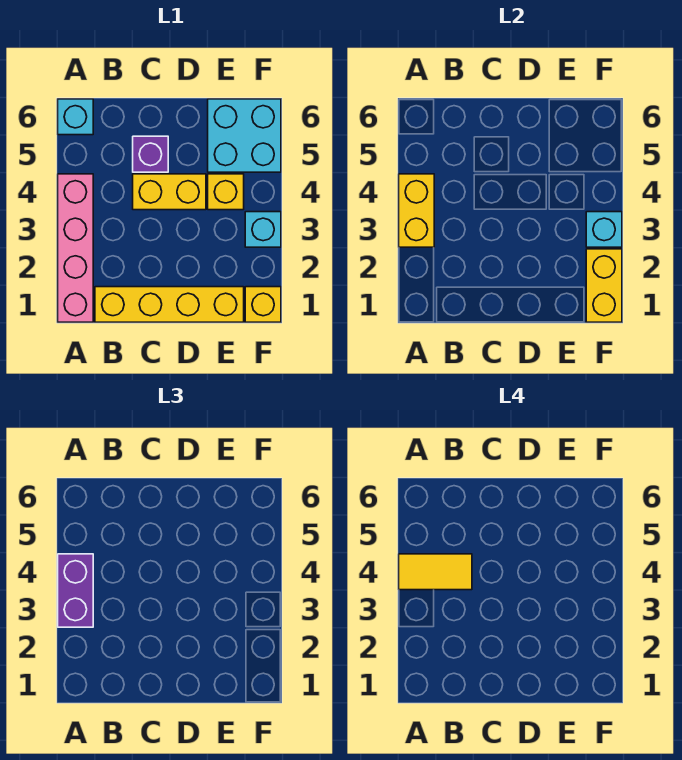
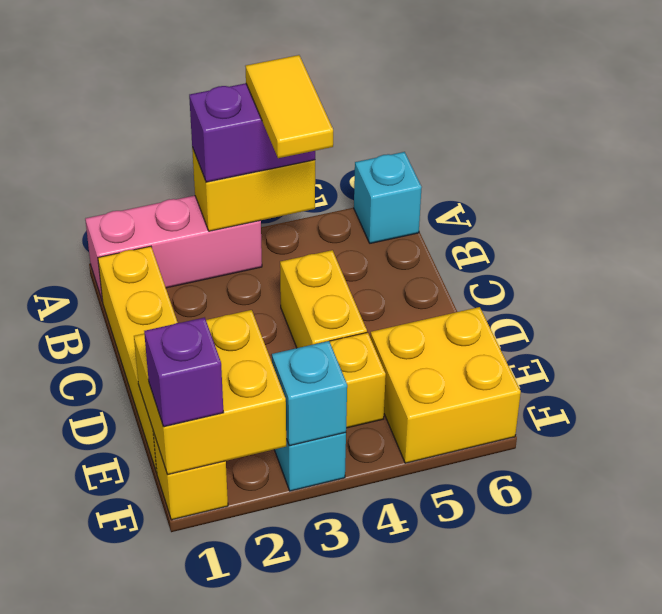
pink 1x4 brick [58,174,93,322] -> pink 1x3 brick [85,196,262,301]
purple 1x1 brick [133,136,168,172] -> purple 1x1 brick moved to [144,317,224,427]
cyan 2x2 brick [208,99,281,172] -> yellow 2x2 brick [370,307,521,463]
yellow 1x2 brick [586,249,622,322] -> yellow 2x2 brick [134,310,286,475]

